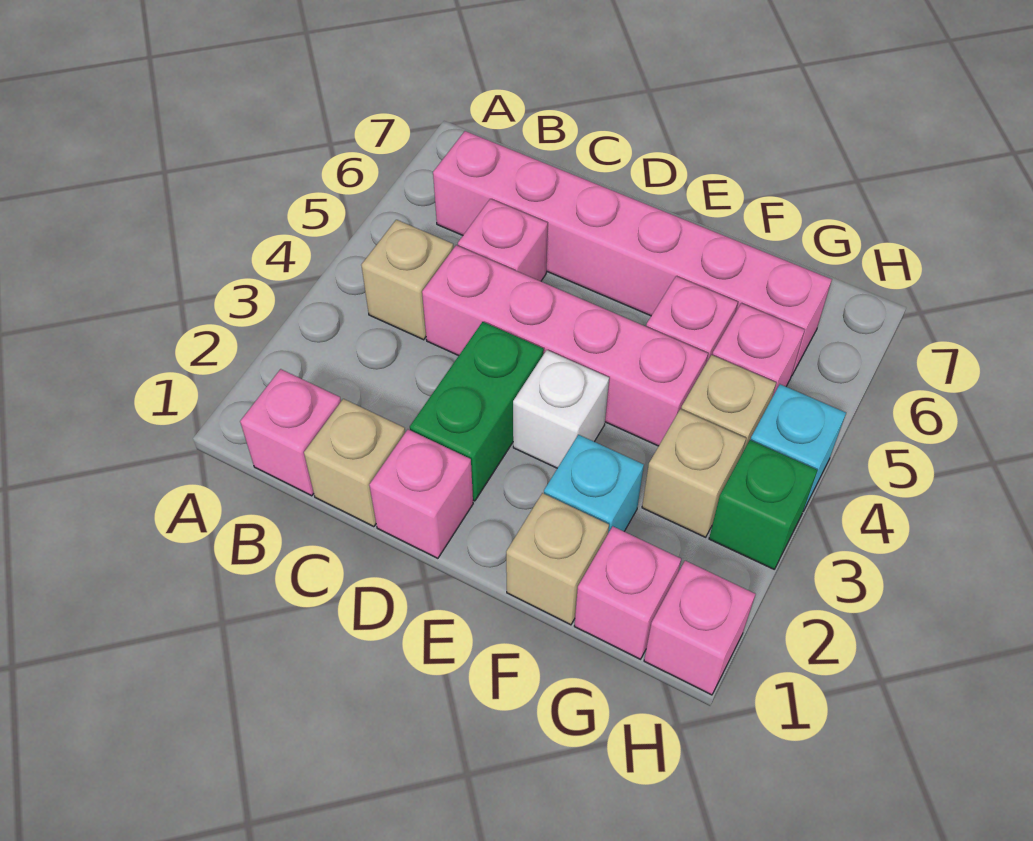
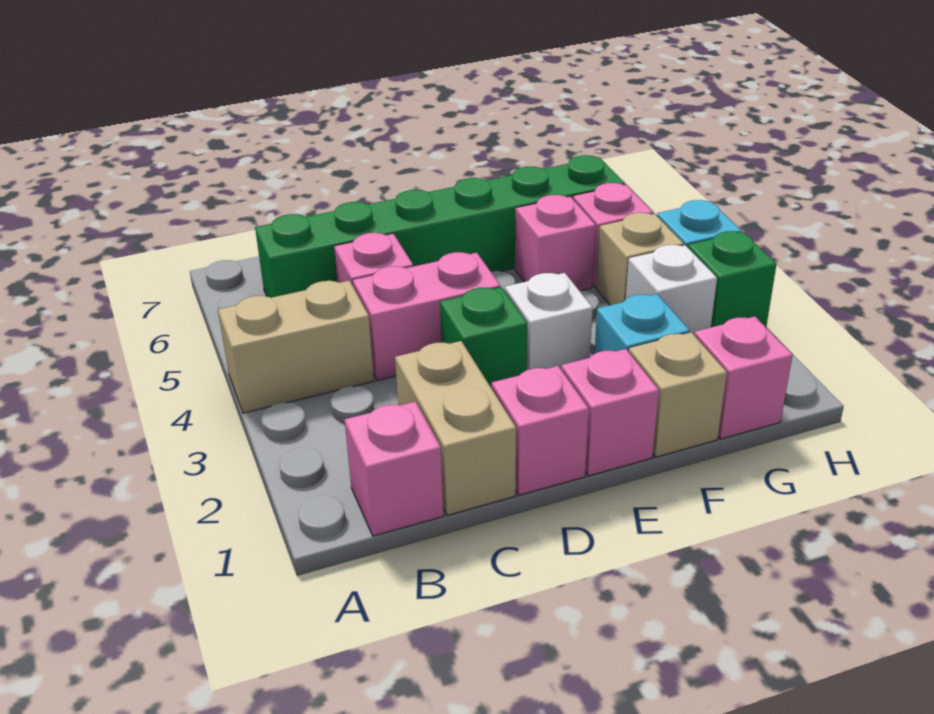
tan 1x1 brick [361,220,453,340] -> tan 1x2 brick [218,281,374,413]
pink 1x6 brick [433,131,832,376] -> green 1x6 brick [255,155,625,298]
tan 1x1 brick [304,399,405,527] -> tan 1x2 brick [395,341,516,515]
pink 1x4 brick [422,245,708,446] -> pink 1x2 brick [353,252,501,381]
green 1x2 brick [410,322,544,501] -> green 1x1 brick [440,287,527,388]
tan 1x1 brick [642,409,746,537] -> white 1x1 brick [626,245,717,334]
pink 1x1 brick [644,561,756,695] -> pink 1x1 brick moved to [561,349,659,476]

